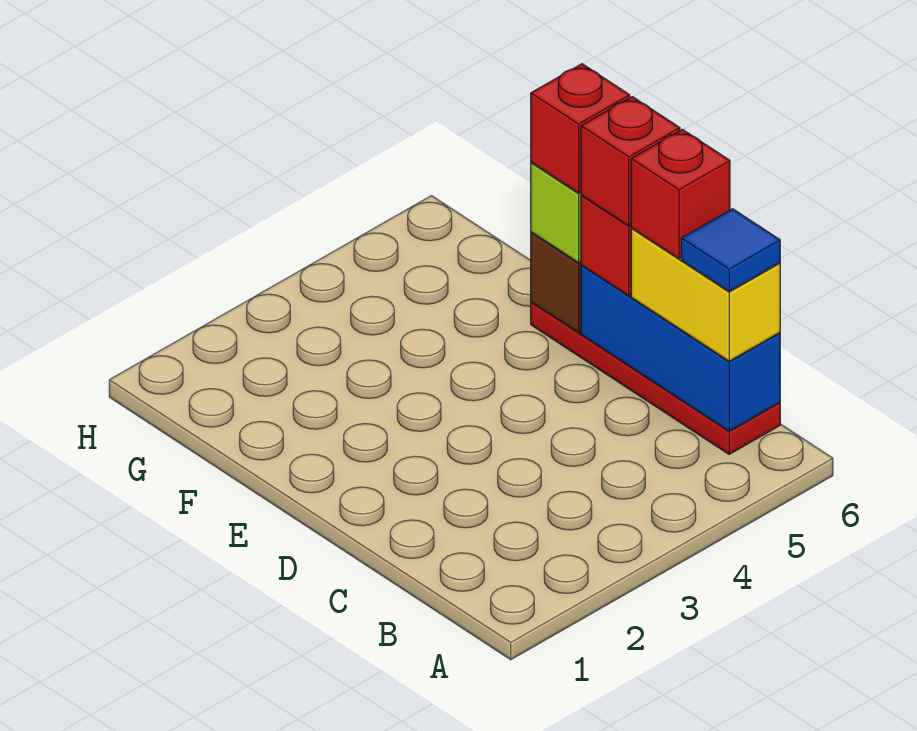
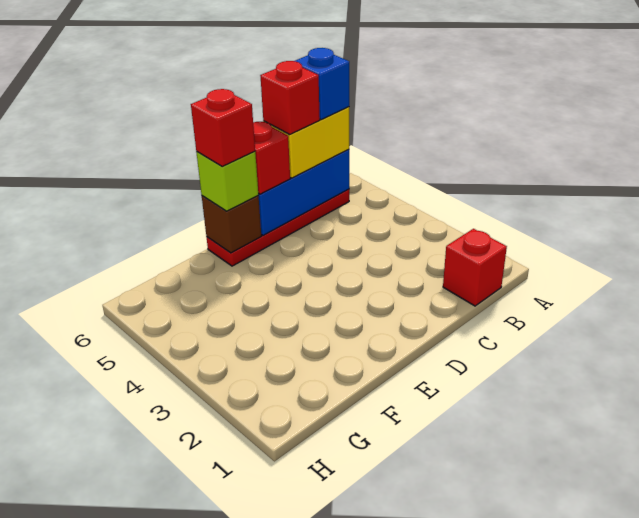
blue 1x1 tile [681,209,780,291] -> blue 1x1 brick [295,48,349,120]
red 1x1 brick [581,97,680,226] -> red 1x1 brick moved to [443,229,507,306]

